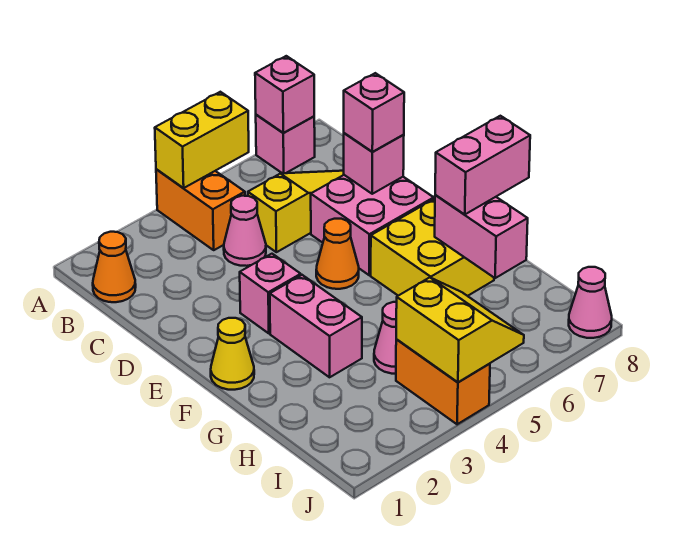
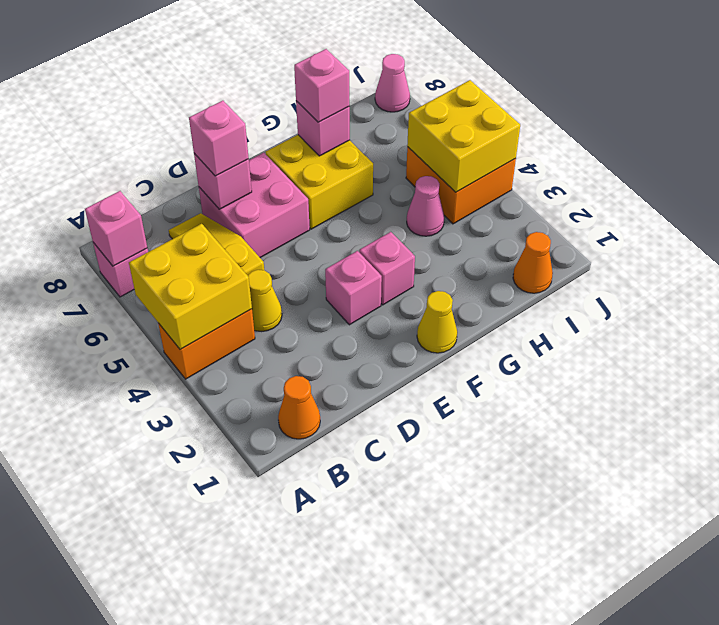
yellow 1x2 brick [155,92,249,188] -> yellow 2x2 brick [129,224,252,350]
pink 1x1 cone [224,196,266,266] -> yellow 1x1 cone [248,270,282,331]
orange 1x1 cone [316,219,359,289] -> orange 1x1 cone moved to [513,232,553,293]
pink 1x2 brick [270,275,362,377] -> pink 1x1 brick [359,232,415,305]
pink 1x2 brick [435,195,528,278] -> pink 1x1 brick [296,101,350,156]
pink 1x2 brick [435,116,530,215] -> pink 1x1 brick [294,49,349,122]
orange 1x2 brick [396,339,490,424] -> orange 2x2 brick [406,147,516,224]
yellow 2x2 slope [396,277,524,382] -> yellow 2x2 brick [407,80,520,192]

